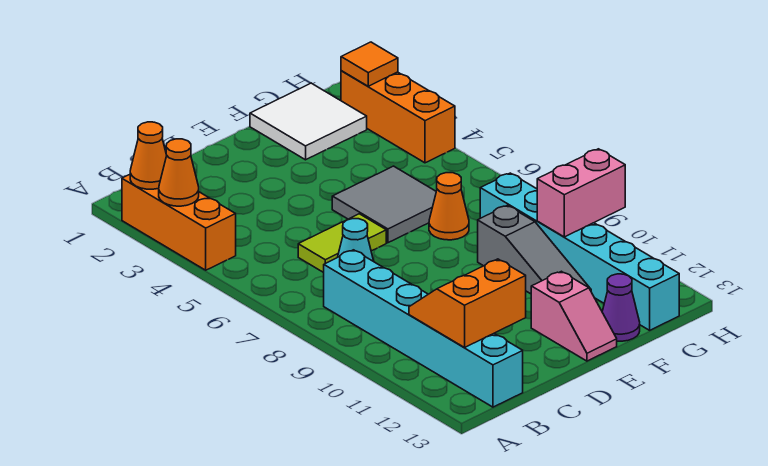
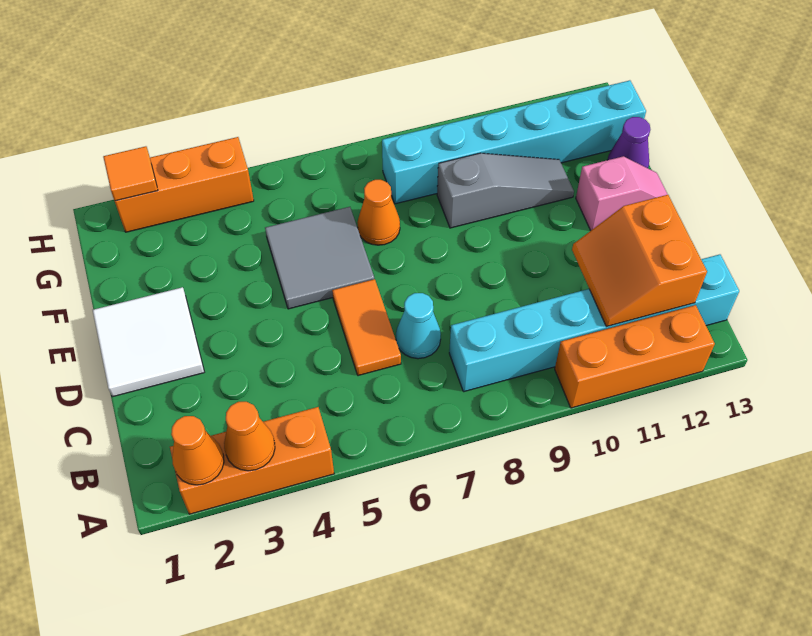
none -> orange 1x3 brick [555,305,715,408]
lime 1x2 tile [298,214,386,273] -> orange 1x2 tile [332,279,401,376]
white 2x2 tile [250,83,367,160] -> white 2x2 tile moved to [93,287,204,397]
pink 1x2 brick [537,149,625,237] -> none

